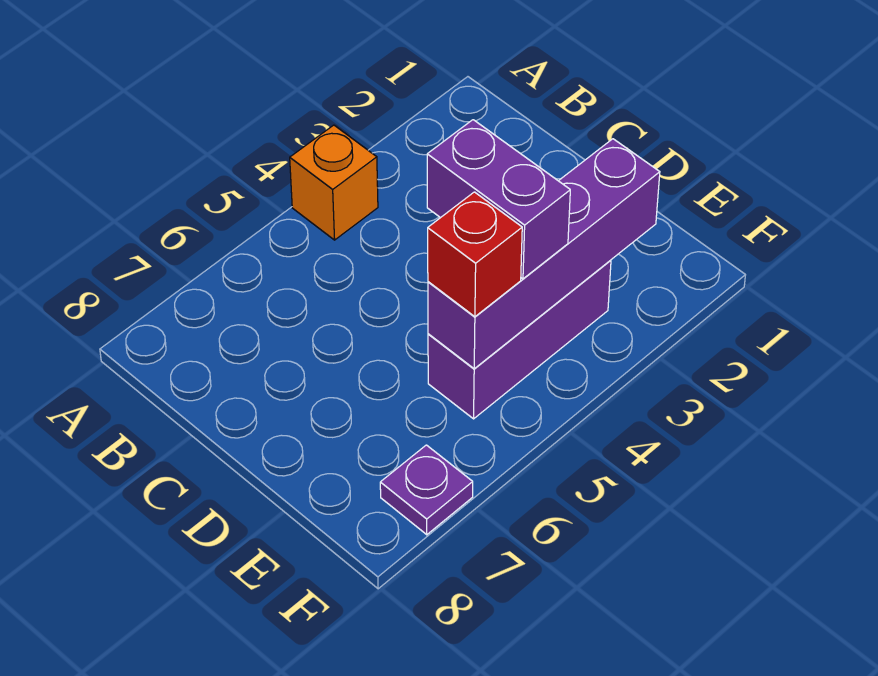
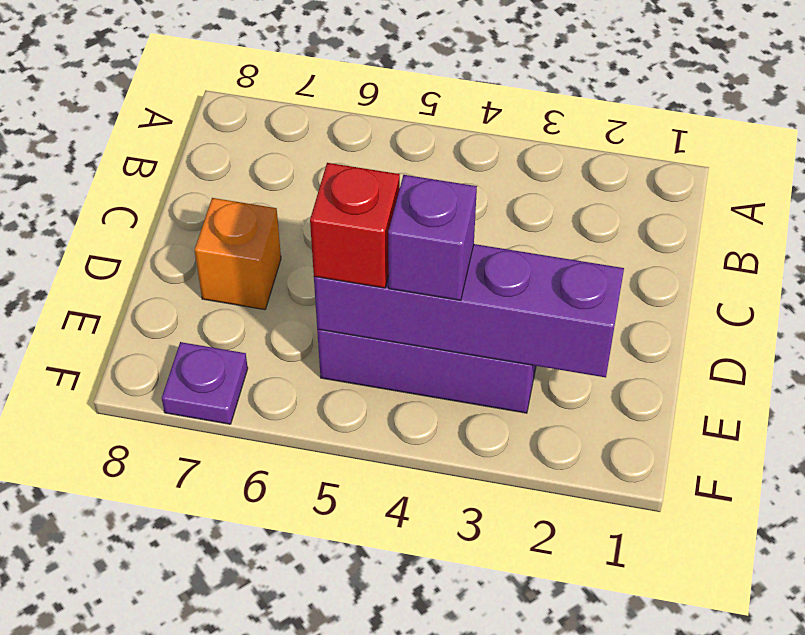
orange 1x1 brick [290,125,378,240] -> orange 1x1 brick moved to [195,198,281,310]
purple 1x2 brick [427,120,570,279] -> purple 1x1 brick [388,175,477,300]

